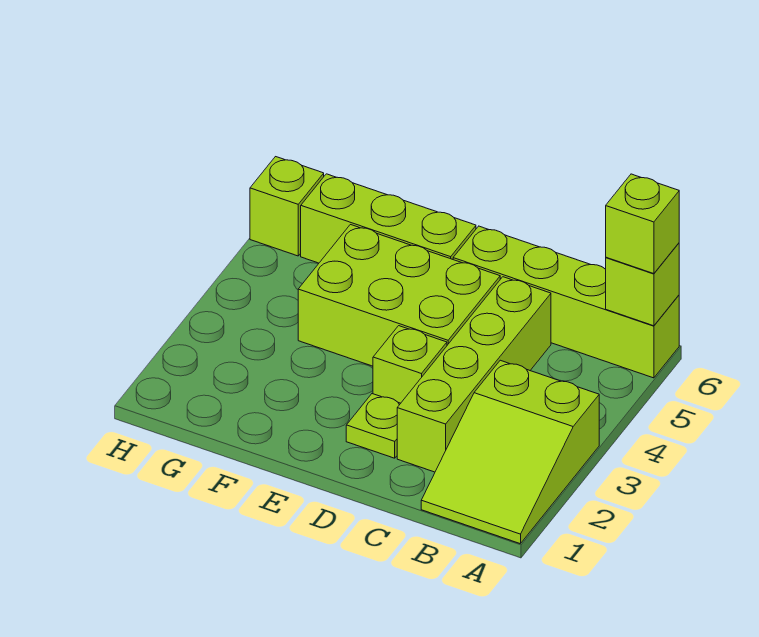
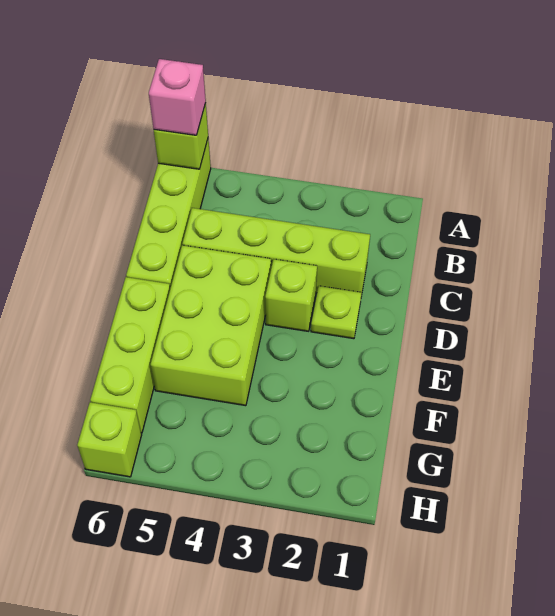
lime 2x3 slope [421,360,599,544] -> none
lime 1x1 brick [606,174,679,274] -> pink 1x1 brick [149,59,206,135]

